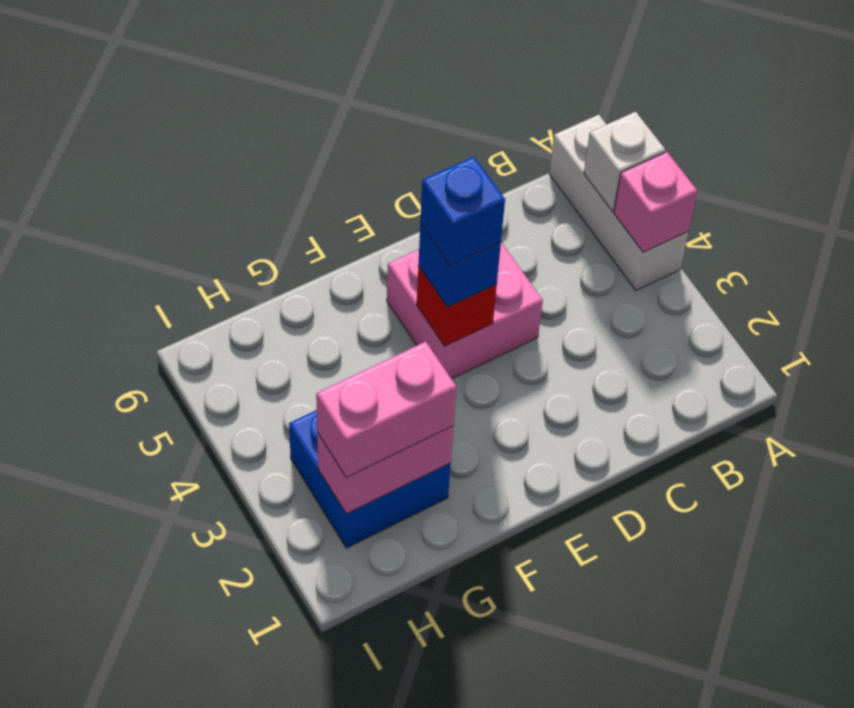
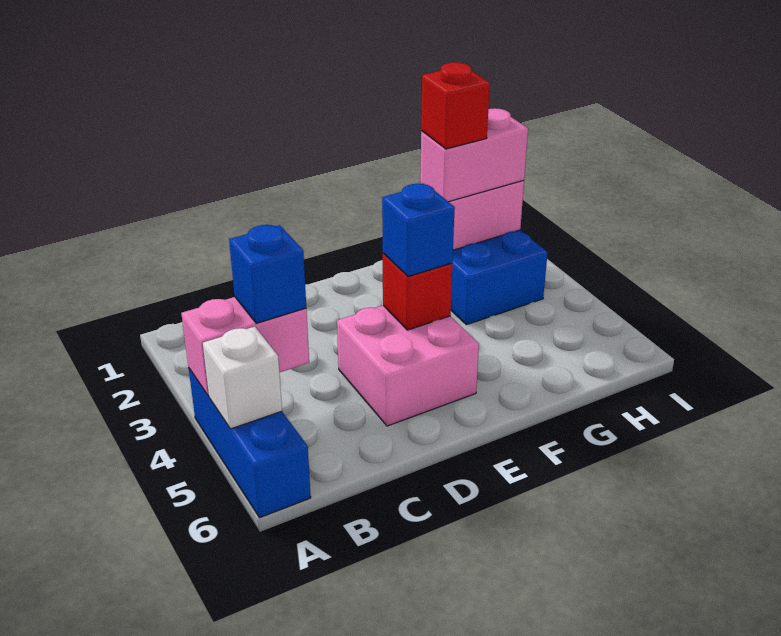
white 1x3 brick [549,115,689,291] -> blue 1x3 brick [189,369,311,518]
pink 1x1 brick [614,152,697,252] -> pink 1x2 brick [181,297,309,396]
blue 1x1 brick [420,157,505,266] -> blue 1x1 brick moved to [229,225,306,323]
none -> red 1x1 brick [421,62,490,149]

